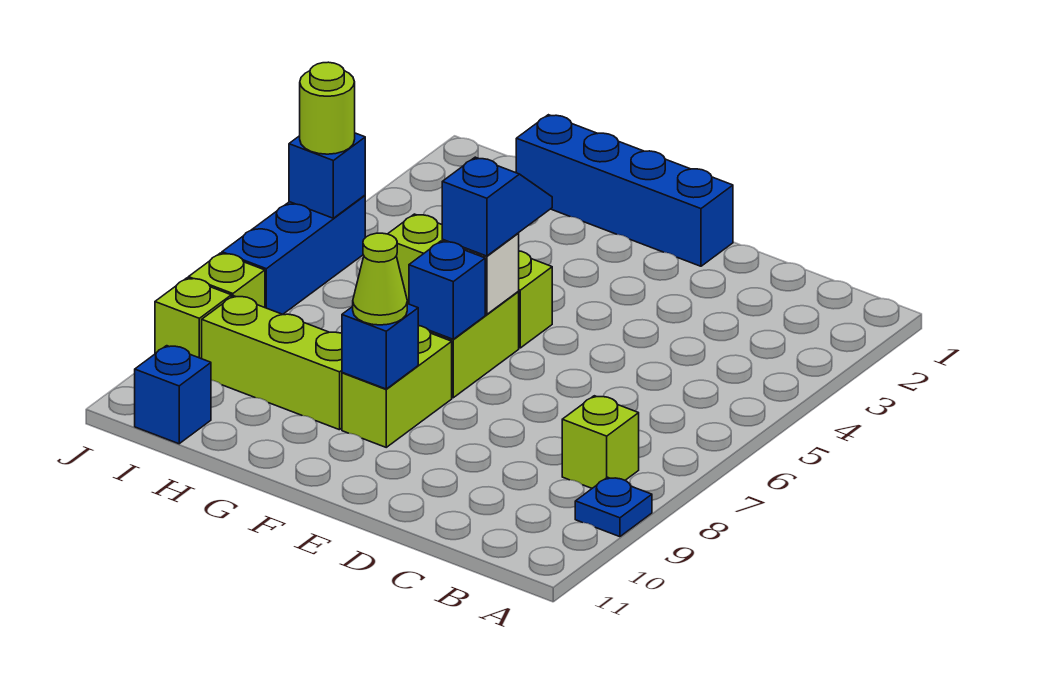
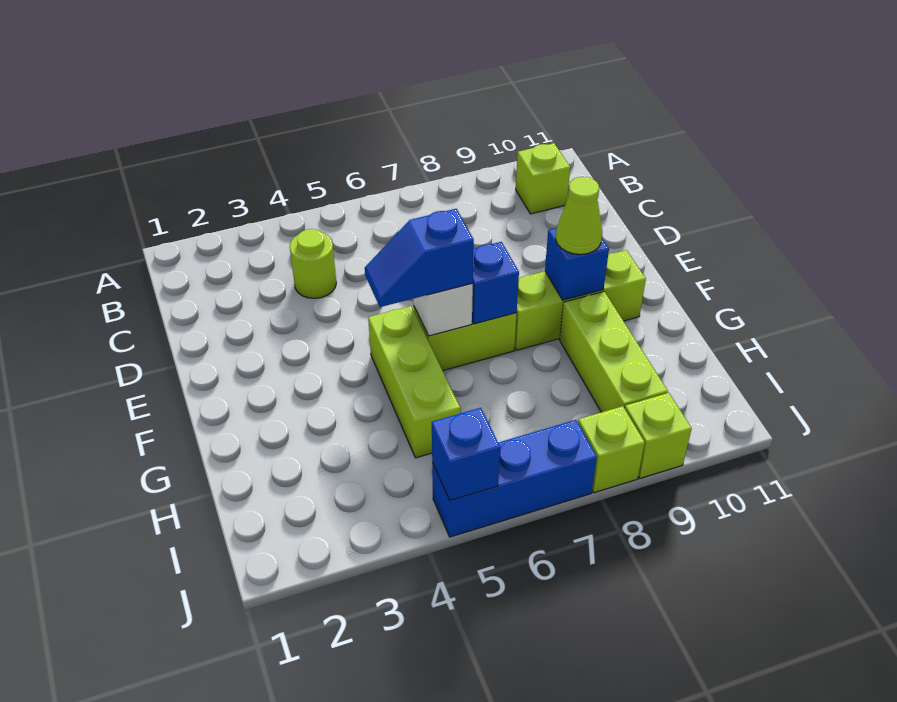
blue 1x1 plate [575,477,652,537] -> none
lime 1x1 brick [562,396,639,488] -> lime 1x1 brick moved to [516,143,570,214]
blue 1x4 brick [516,115,733,266] -> none
lime 1x2 brick [342,326,452,447] -> lime 1x3 brick [515,250,646,350]
blue 1x1 brick [135,346,211,444] -> none
lime 1x1 round brick [300,62,355,154] -> lime 1x1 round brick moved to [290,229,336,298]

